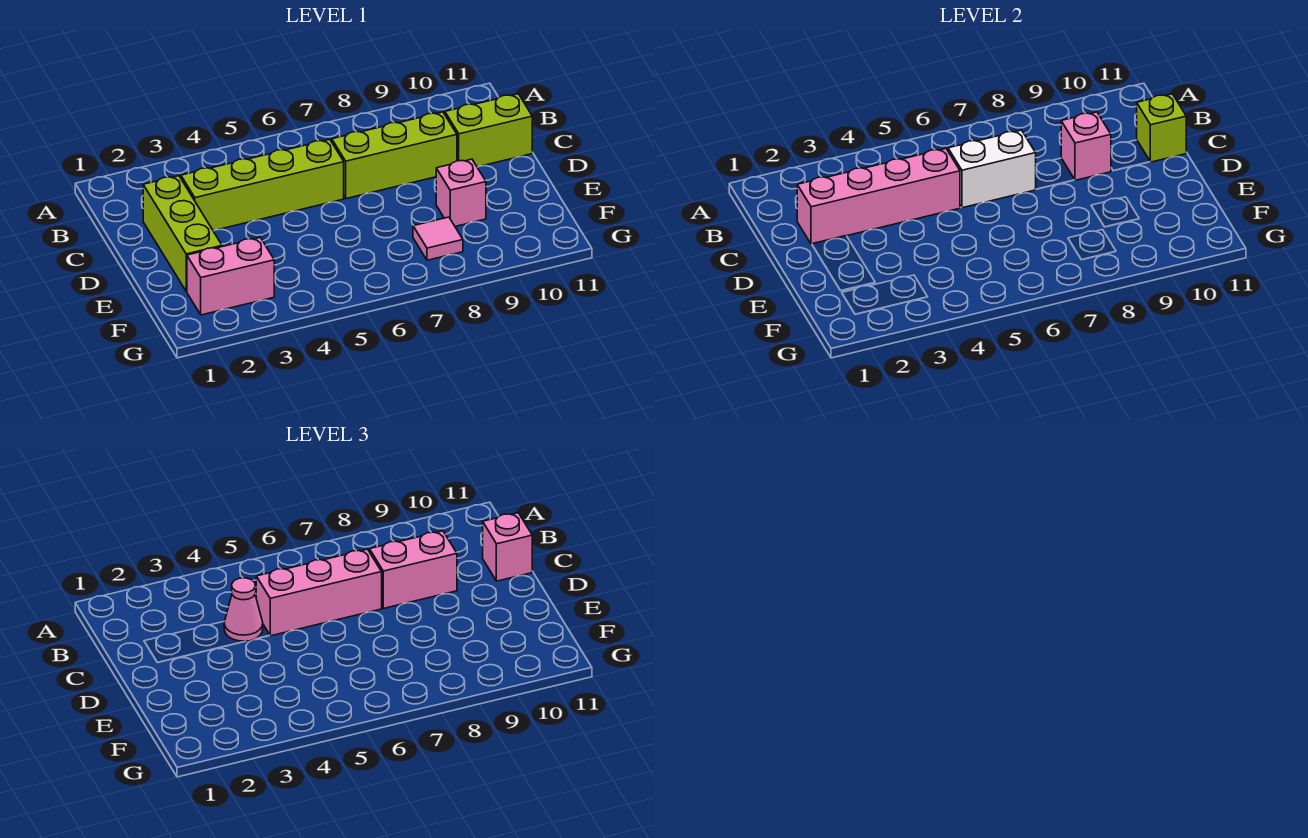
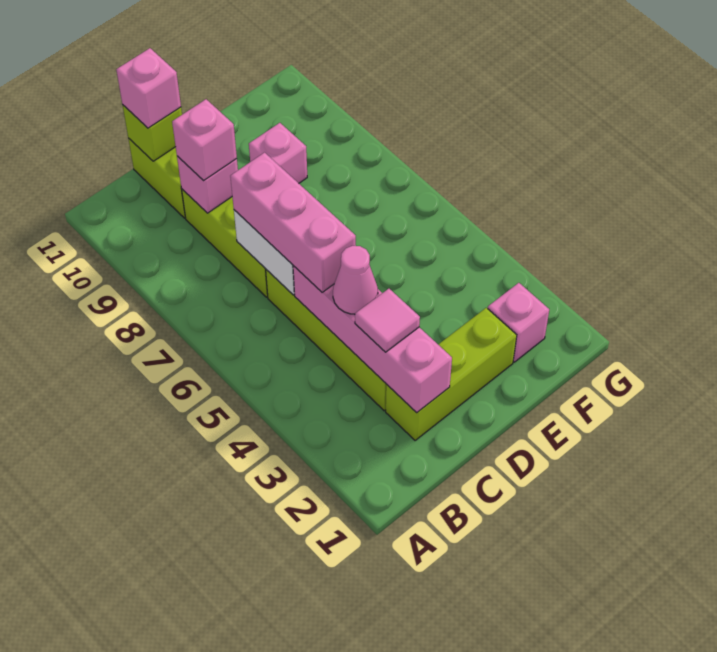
pink 1x2 brick [370,531,457,609] -> pink 1x1 brick [172,99,237,181]
pink 1x2 brick [187,238,274,315] -> pink 1x1 brick [488,283,549,362]
pink 1x1 tile [413,217,463,260] -> pink 1x1 tile moved to [355,289,420,352]

